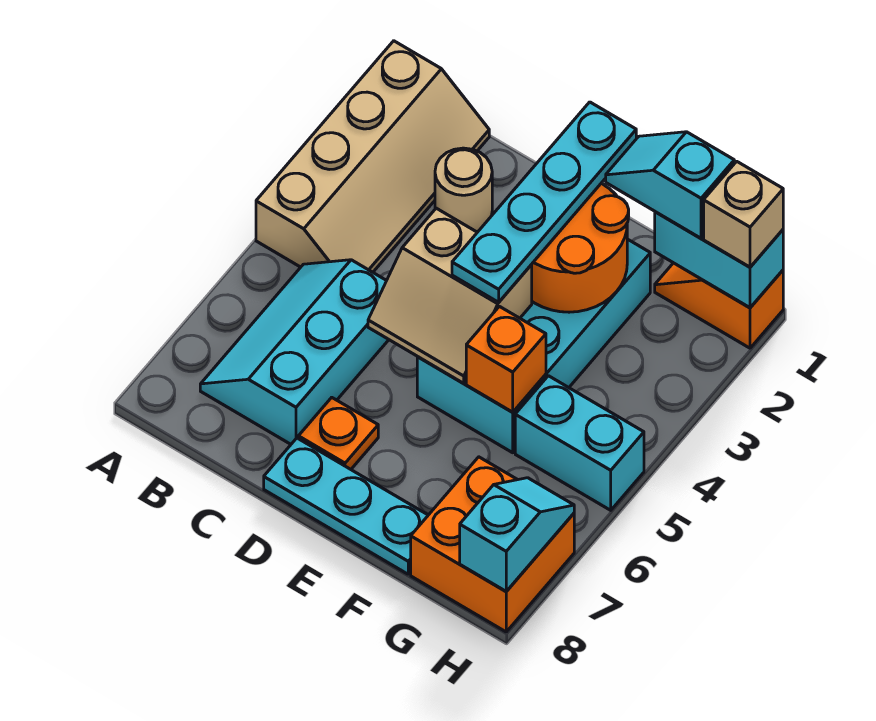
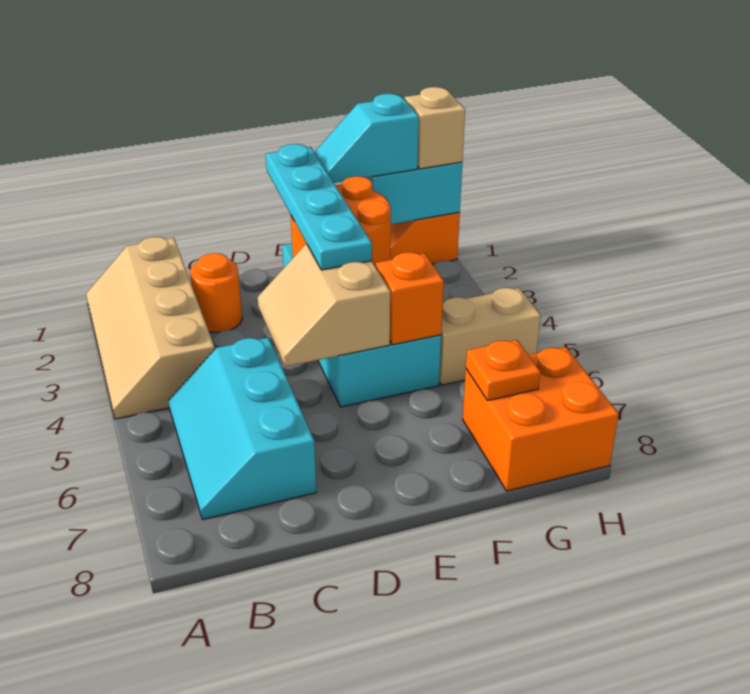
tan 2x4 slope [256,41,489,272] -> tan 2x4 slope turned to [86,237,215,419]
tan 1x1 round brick [435,148,492,232] -> orange 1x1 round brick [190,253,242,333]
tan 2x2 slope [368,208,532,383] -> tan 2x2 slope turned to [258,244,390,367]
orange 1x1 plate [298,398,378,469] -> orange 1x1 plate moved to [466,340,540,401]
cyan 1x3 plate [264,438,428,574] -> none
cyan 1x2 brick [515,376,644,510] -> tan 1x2 brick [439,288,541,385]
cyan 1x2 slope [460,478,574,591] -> none

